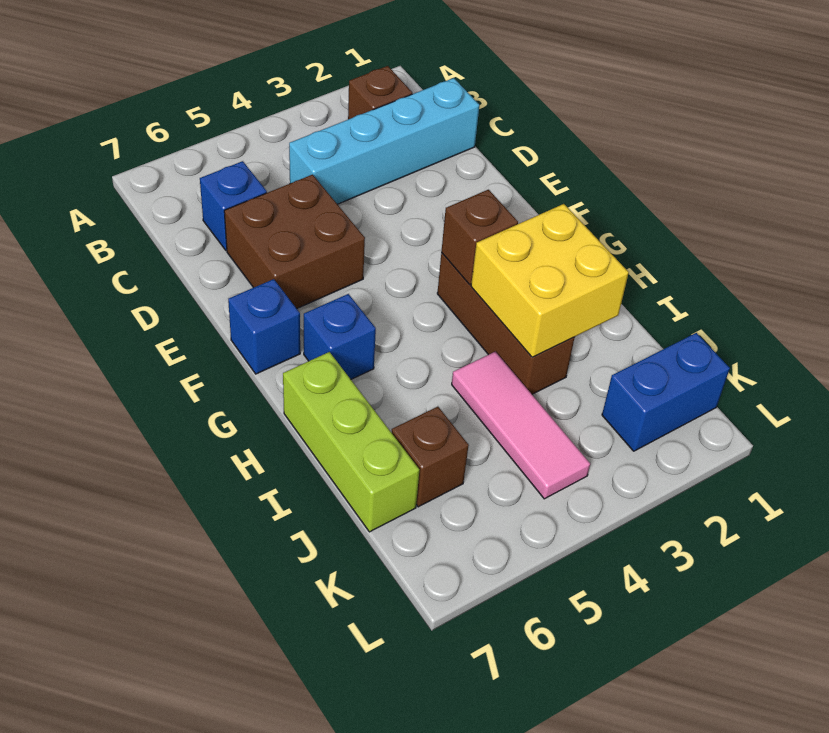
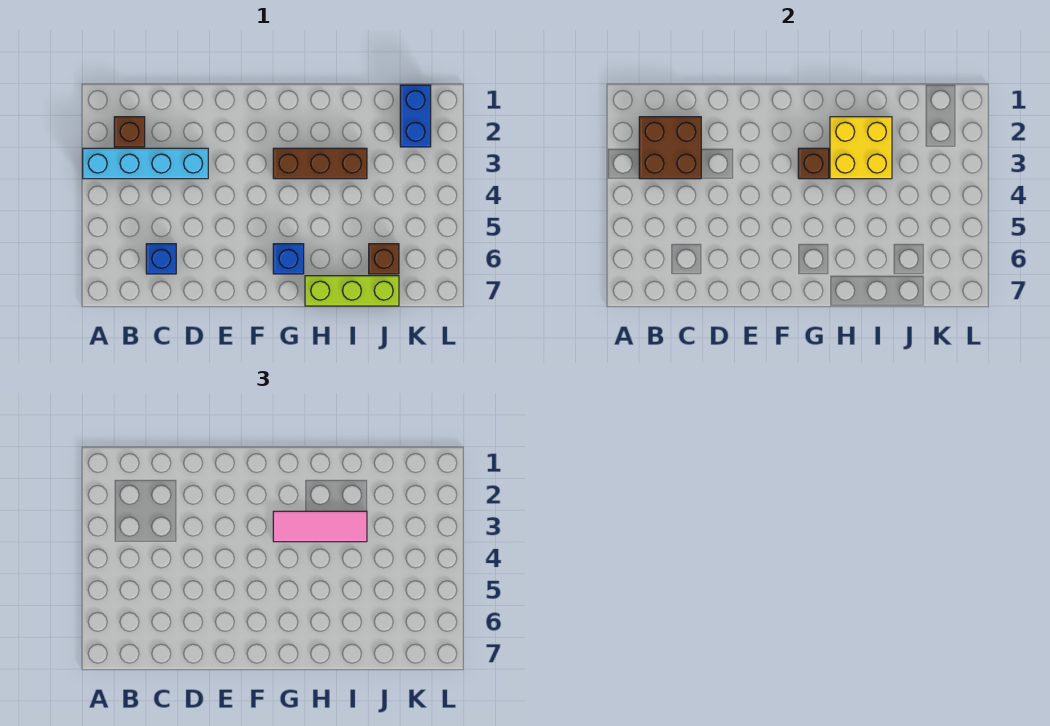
cyan 1x4 brick [289,78,479,204] -> cyan 1x4 brick turned to [83,148,208,179]
brown 2x2 brick [224,175,365,309] -> brown 2x2 brick moved to [639,117,701,179]
blue 1x1 brick [228,279,300,374] -> none
pink 1x3 tile [452,352,590,499] -> pink 1x3 tile moved to [273,511,367,542]

